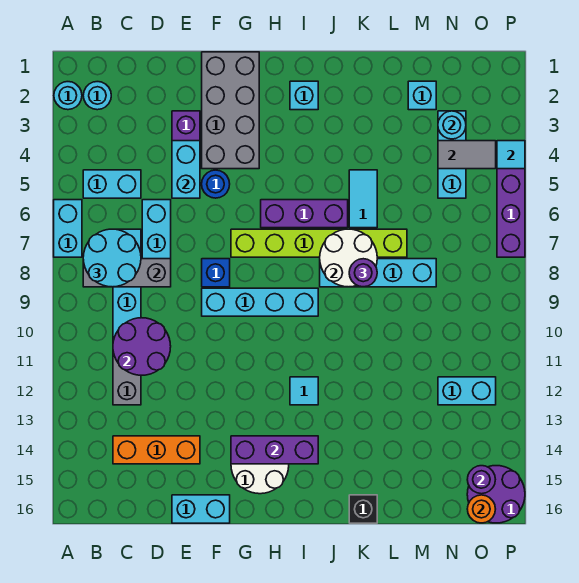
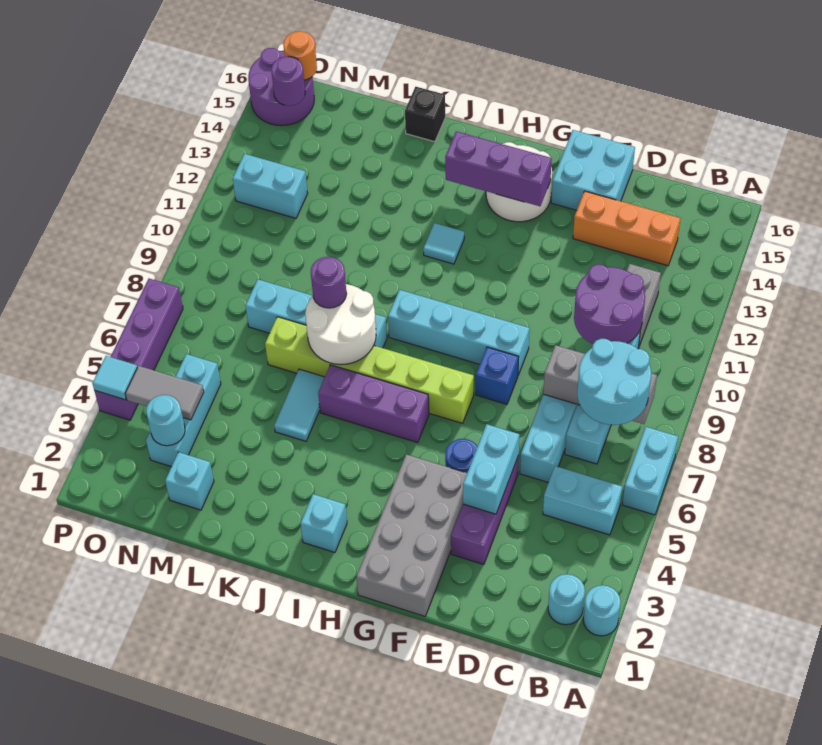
cyan 1x2 brick [172,495,230,523] -> cyan 2x2 brick [551,130,635,210]

